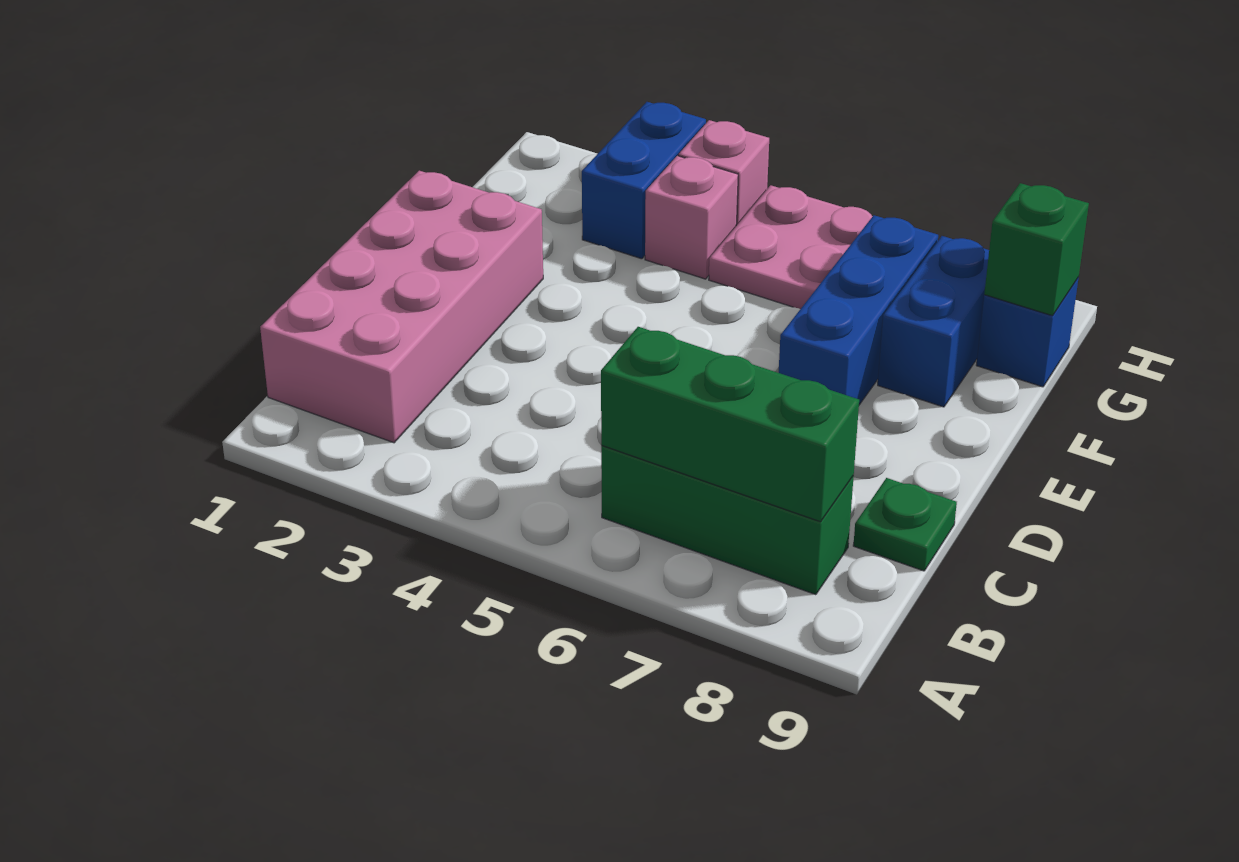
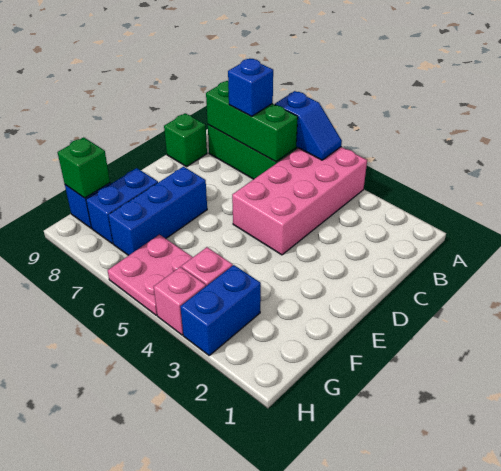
none -> blue 1x2 slope [275,91,342,160]
pink 2x4 brick [260,171,543,443] -> pink 2x4 brick moved to [232,147,367,255]
none -> blue 1x1 brick [228,59,273,117]
green 1x1 plate [853,478,957,571] -> green 1x1 brick [164,113,207,166]

